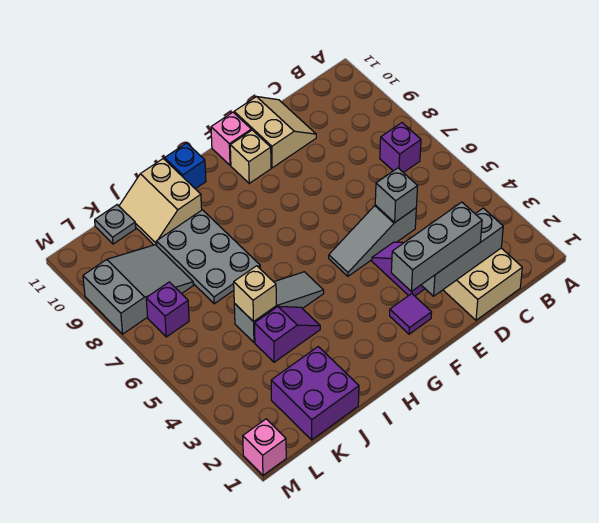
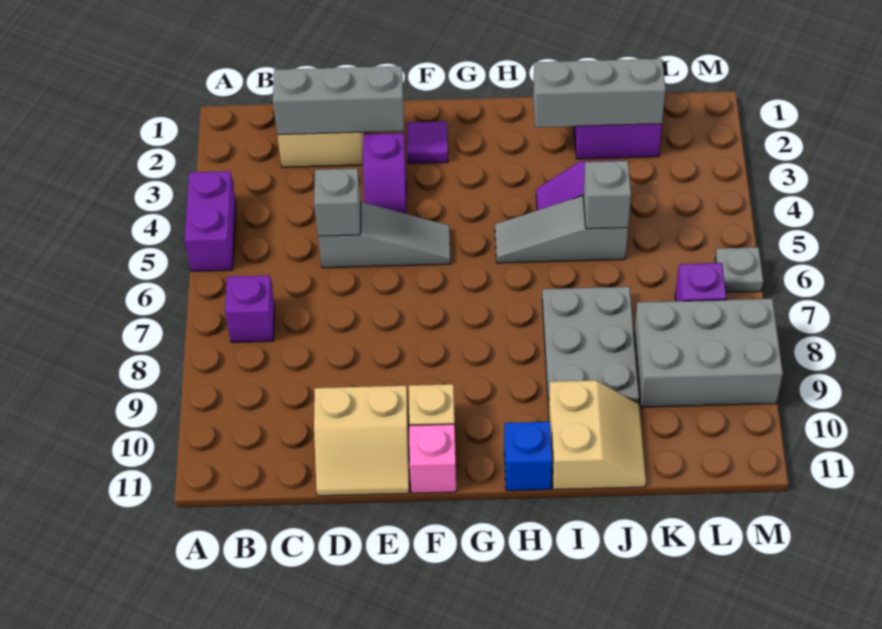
none -> purple 1x2 brick [185,171,236,271]
grey 1x3 brick [391,202,482,291] -> grey 1x3 brick moved to [533,59,666,127]
tan 2x2 slope [234,97,316,168] -> tan 2x2 slope turned to [314,386,409,496]
tan 1x1 brick [234,266,276,322] -> grey 1x1 brick [583,161,631,229]
grey 2x3 slope [83,245,193,334] -> grey 2x3 brick [634,299,783,407]
grey 1x1 plate [95,205,136,244] -> grey 1x1 plate moved to [715,247,763,292]
pink 1x1 brick [243,419,286,475] -> none

